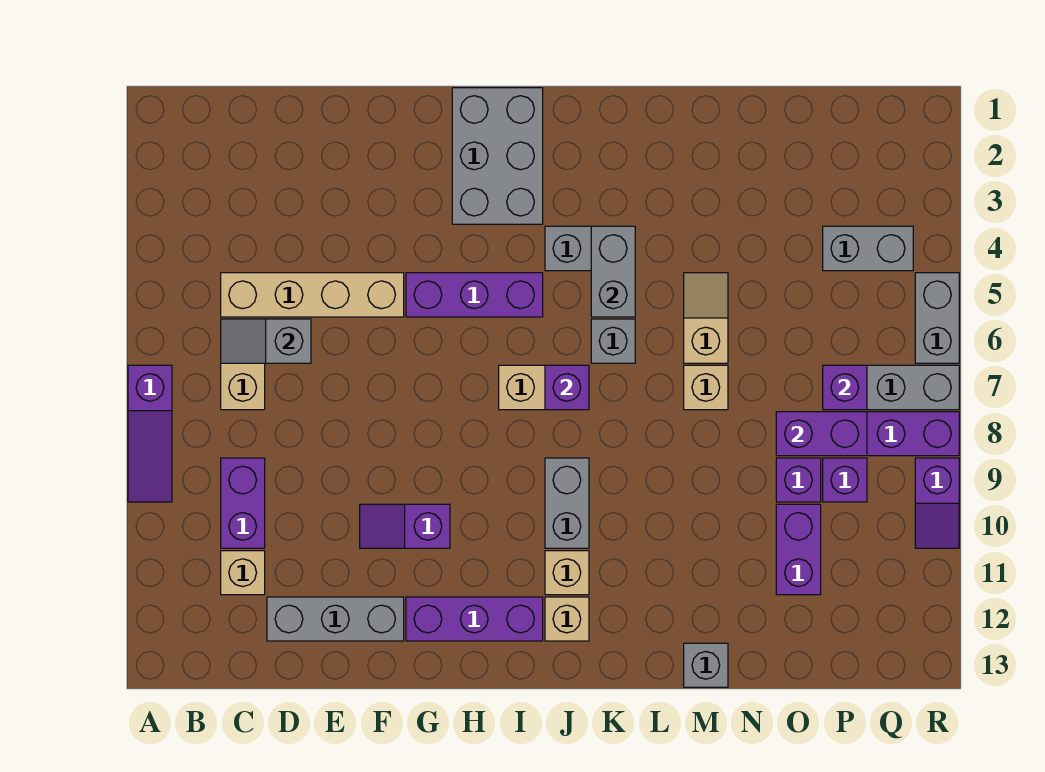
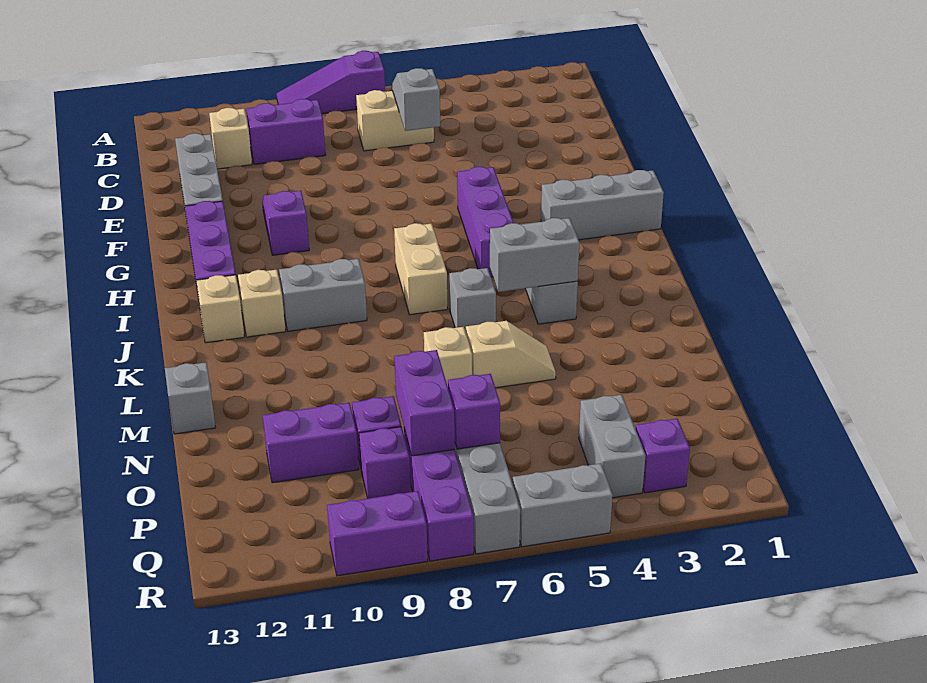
tan 1x4 brick [221,273,404,317] -> none
grey 2x3 brick [452,88,543,224] -> grey 1x3 brick [541,170,664,240]
purple 1x1 brick [545,365,589,410] -> purple 1x1 brick moved to [636,419,690,493]
purple 1x2 slope [915,458,959,548] -> purple 1x2 brick [327,491,428,576]

